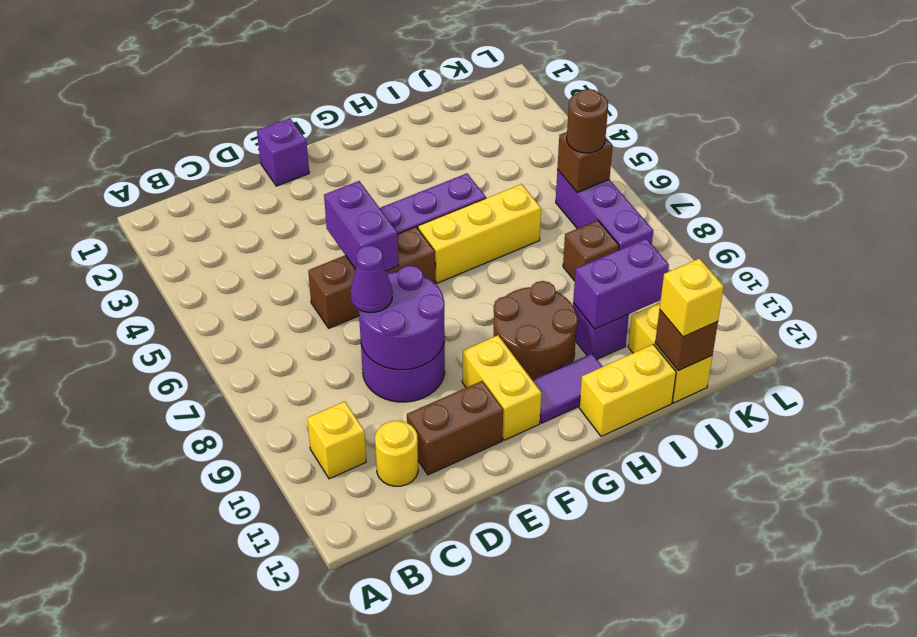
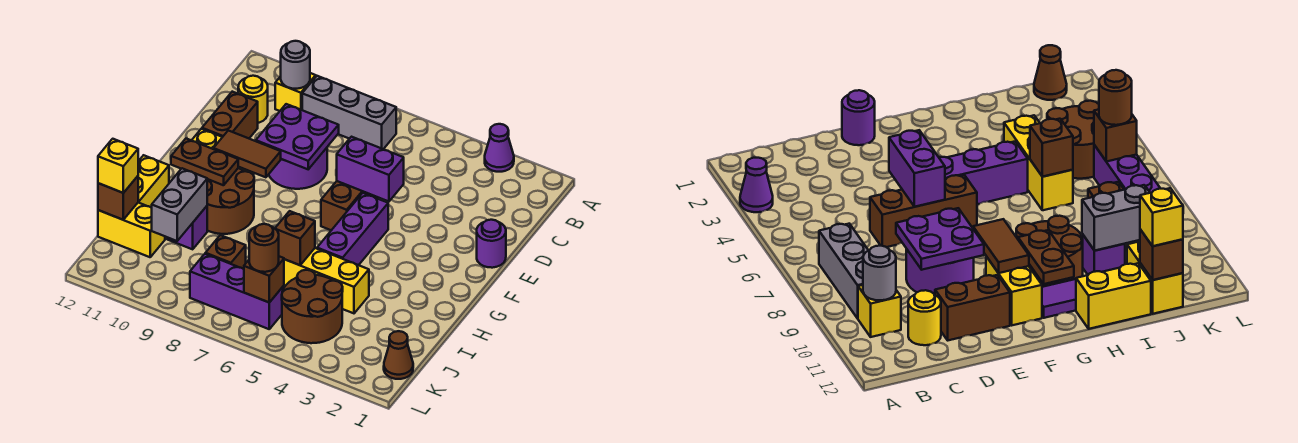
none -> grey 1x3 brick [302,76,396,149]
none -> grey 1x1 round brick [281,41,310,89]
purple 2x2 round brick [359,265,445,370] -> purple 2x2 plate [256,104,339,169]
purple 1x1 cone [351,245,392,313] -> purple 1x1 cone moved to [485,124,514,172]
purple 1x1 brick [257,118,309,186] -> purple 1x1 round brick [477,220,506,268]
none -> brown 1x2 tile [213,130,281,177]
yellow 1x3 brick [418,184,541,283] -> yellow 1x3 brick turned to [284,248,369,313]
none -> brown 1x2 plate [171,139,238,185]
none -> brown 1x1 brick [275,211,315,265]
purple 1x2 brick [573,239,669,329] -> grey 1x2 brick [152,168,207,241]
none -> brown 2x2 round brick [282,270,343,343]
none -> brown 1x1 cone [384,331,413,379]

